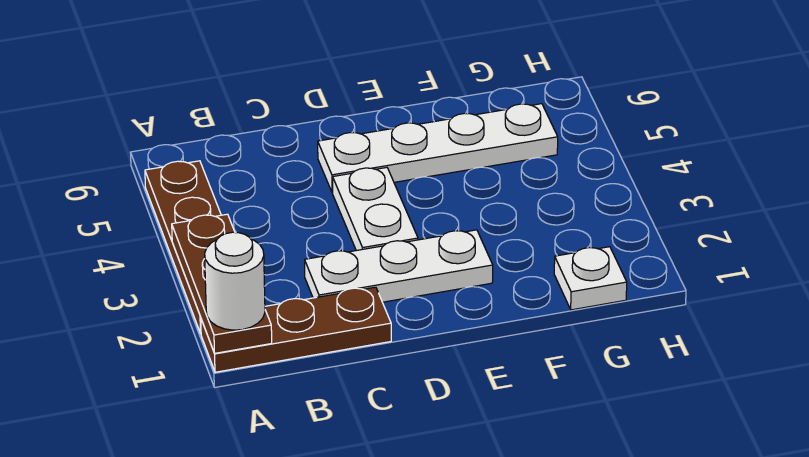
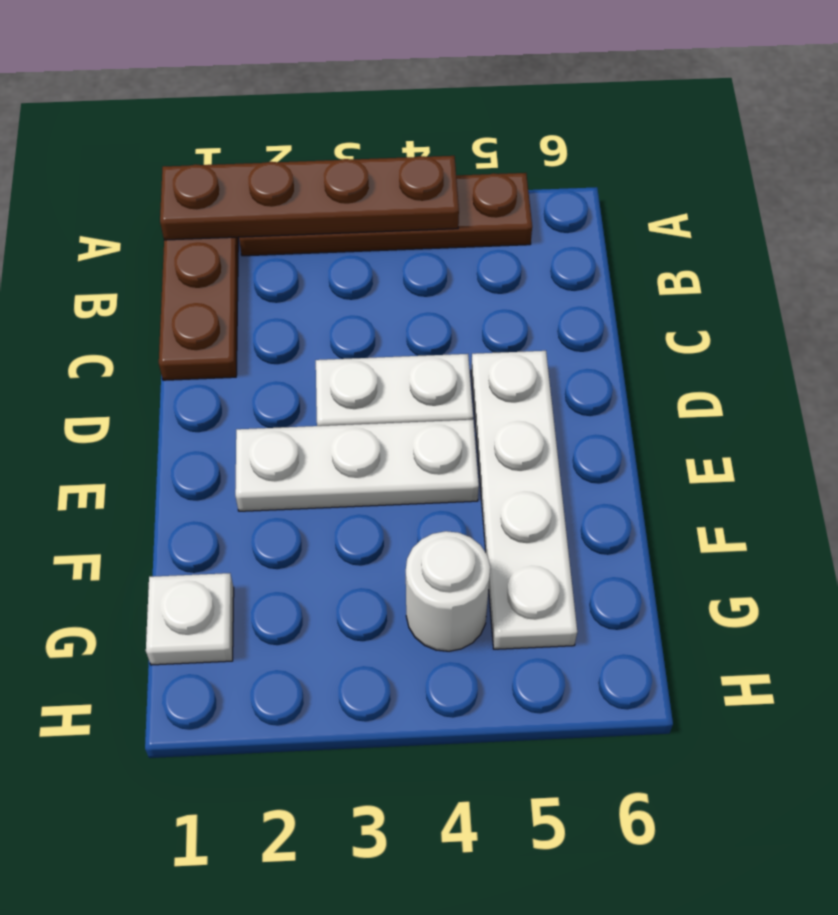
brown 1x3 plate [172,214,272,353] -> brown 1x4 plate [160,156,459,240]
white 1x1 round brick [205,232,265,330] -> white 1x1 round brick moved to [406,531,490,651]
white 1x3 plate [305,230,493,302] -> white 1x3 plate turned to [235,420,479,511]

